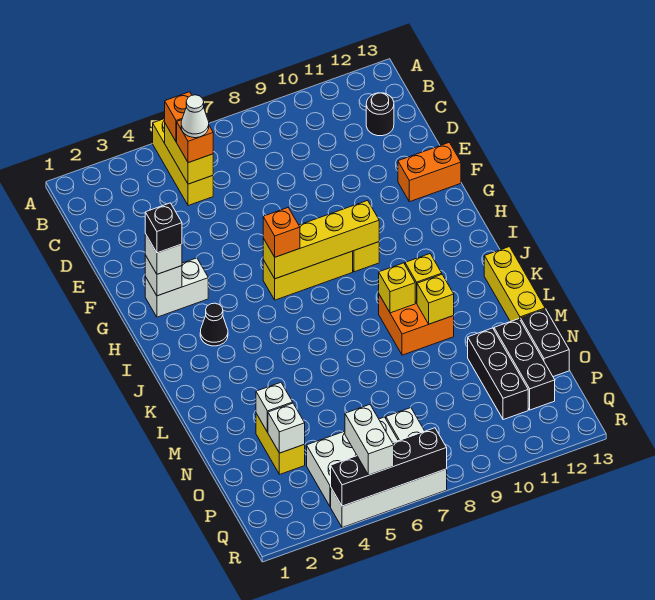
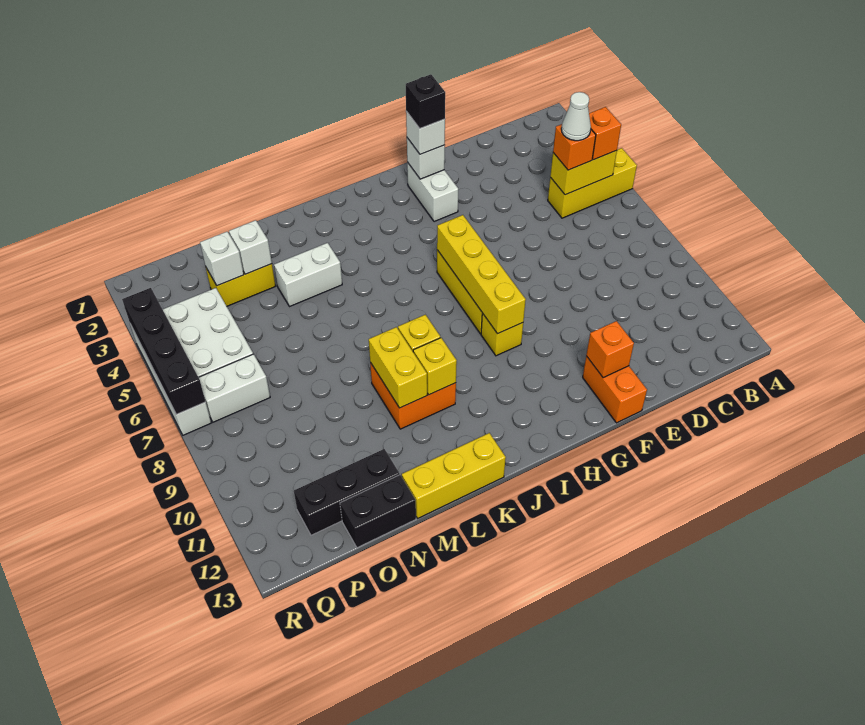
black 1x1 round brick [366,93,394,136] -> none
orange 1x1 brick [263,208,300,257] -> orange 1x1 brick moved to [586,321,634,378]
black 1x1 cone [200,303,228,346] -> none
yellow 1x1 brick [417,275,454,324] -> yellow 1x2 brick [369,327,427,408]
black 1x3 brick [468,328,528,420] -> none
white 1x2 brick [345,405,394,475] -> white 1x2 brick moved to [274,243,342,307]

